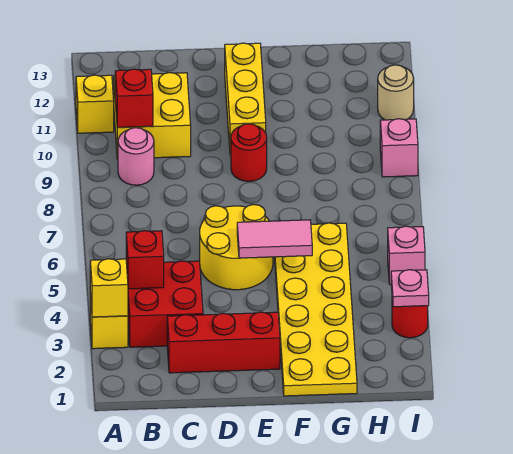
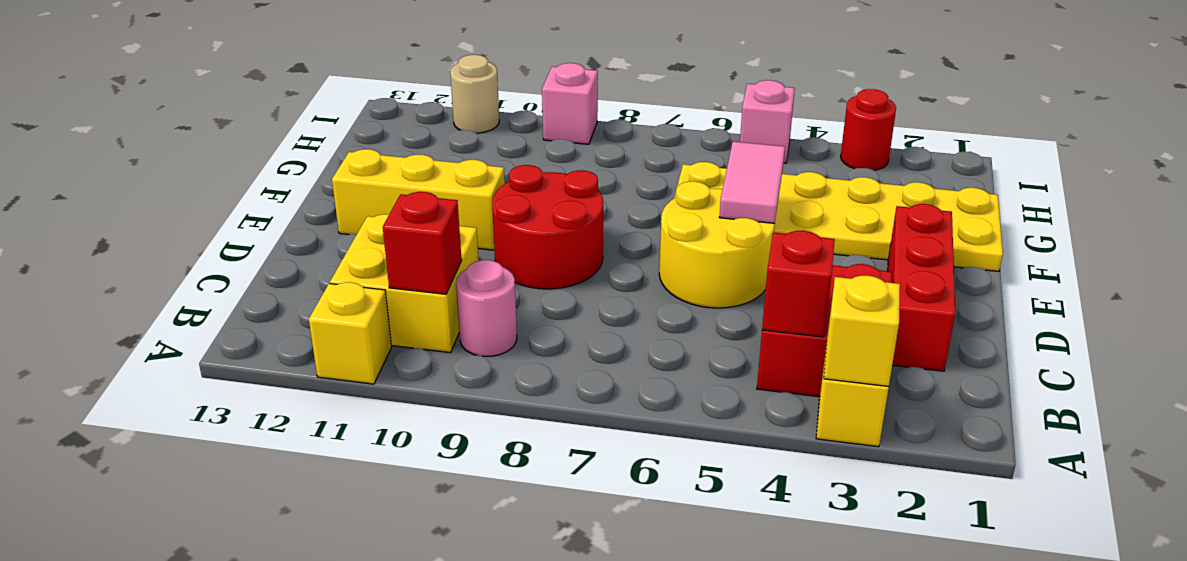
red 1x1 round brick [231,124,267,181] -> red 2x2 round brick [492,165,603,289]
pink 1x1 plate [391,270,429,307] -> none

